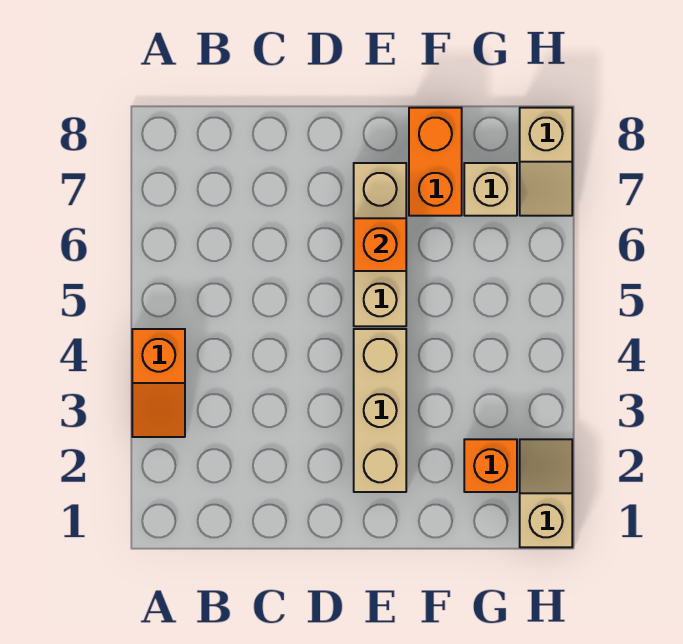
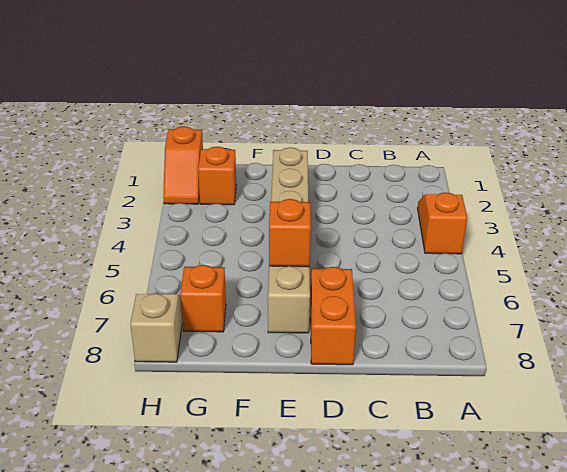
orange 1x2 brick [409,108,462,216] -> orange 1x2 brick moved to [310,267,356,365]
tan 1x1 brick [464,163,517,216] -> orange 1x1 brick [180,265,226,332]
tan 1x2 slope [520,439,572,547] -> orange 1x2 slope [163,127,203,204]

